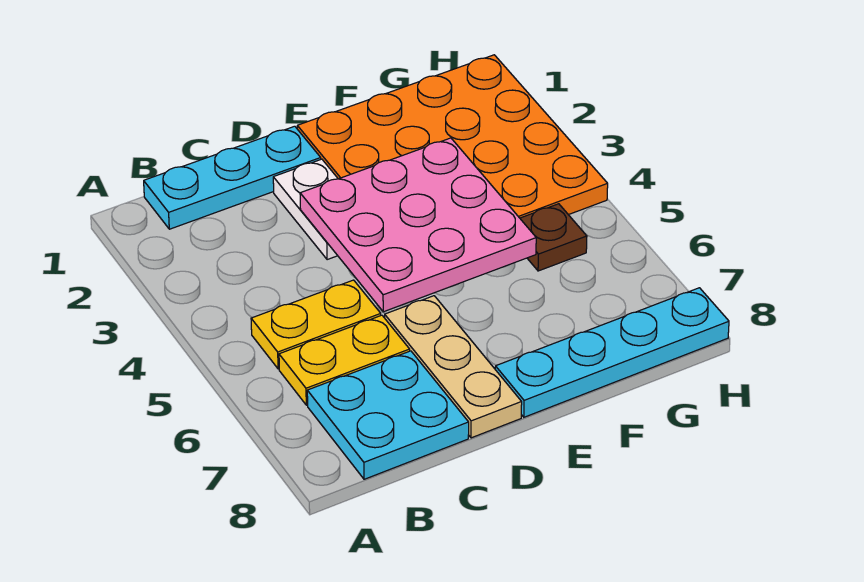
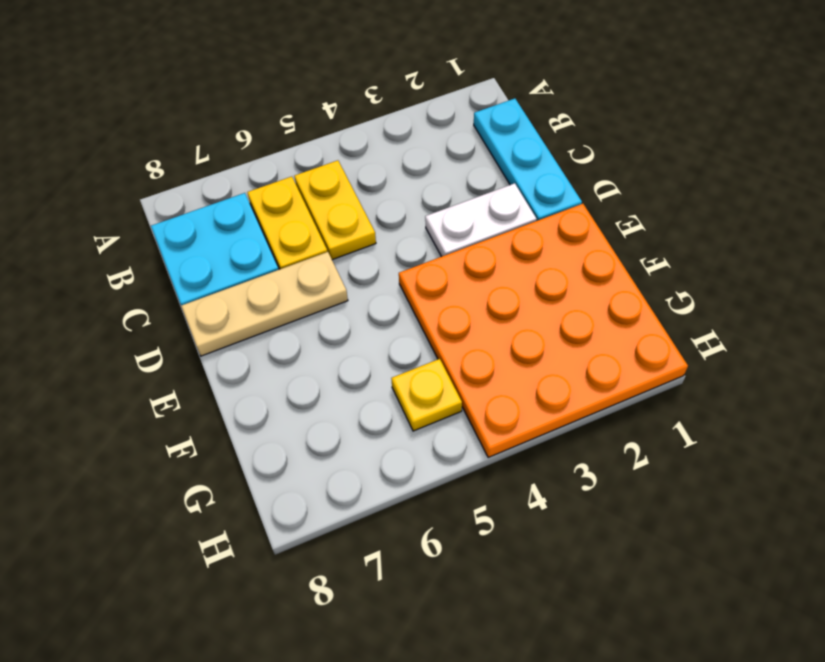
pink 3x3 plate [300,138,536,312] -> none
cyan 1x4 plate [495,288,729,417] -> none
brown 1x1 plate [520,204,587,271] -> yellow 1x1 plate [391,359,462,431]

